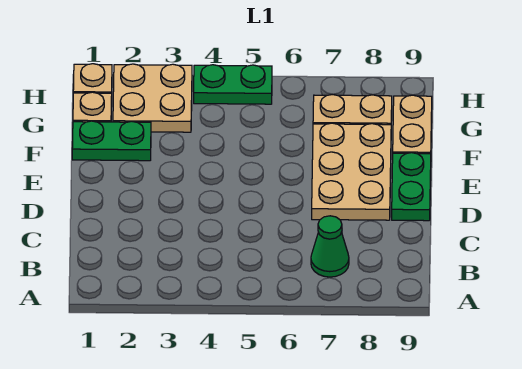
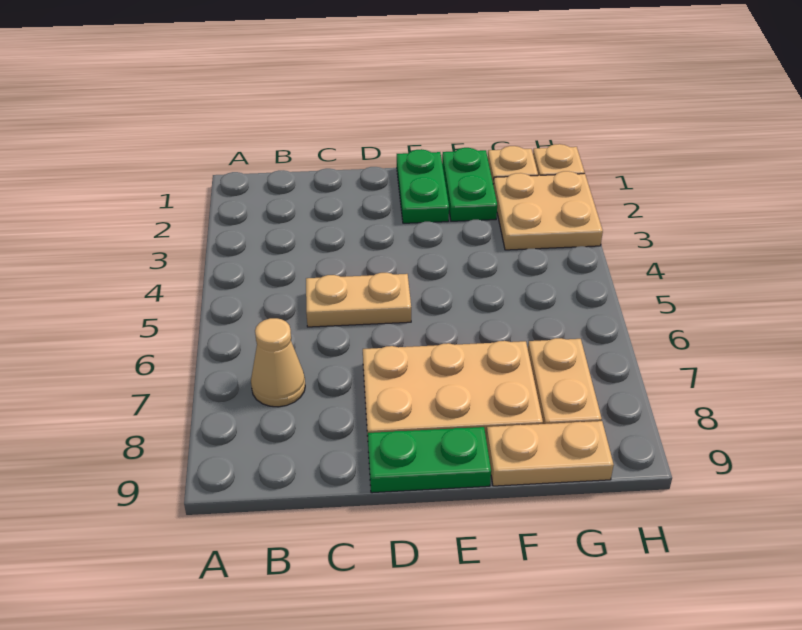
green 1x1 cone [311,216,349,277] -> tan 1x1 cone [251,318,305,407]
none -> tan 1x2 plate [306,273,411,327]
green 1x2 plate [194,65,272,104] -> green 1x2 plate moved to [397,149,449,223]

